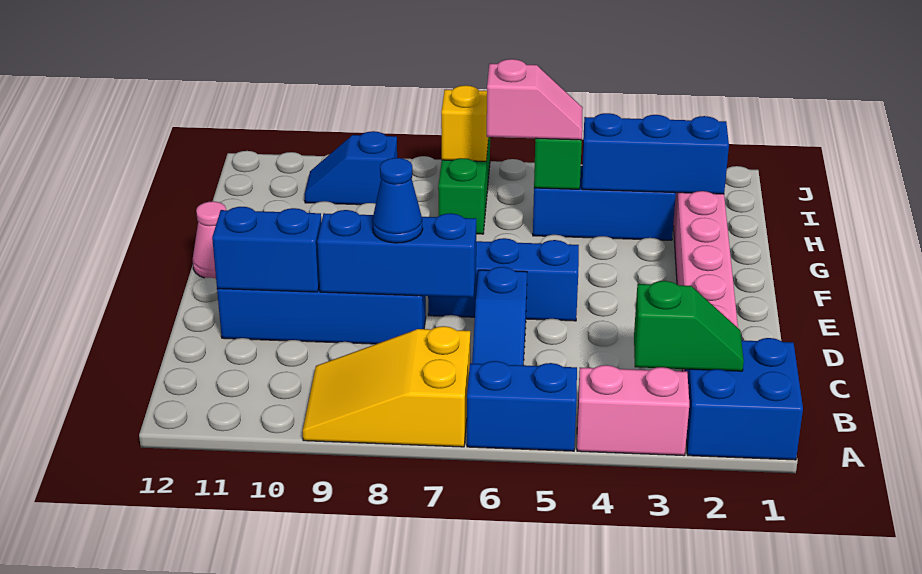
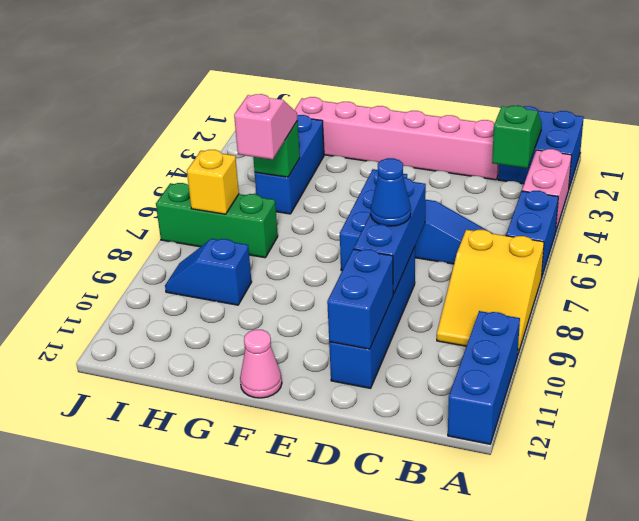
blue 1x3 brick [582,113,729,194] -> blue 1x3 brick moved to [448,311,520,444]
blue 1x2 slope [304,131,397,205] -> blue 1x2 slope turned to [165,239,252,305]

